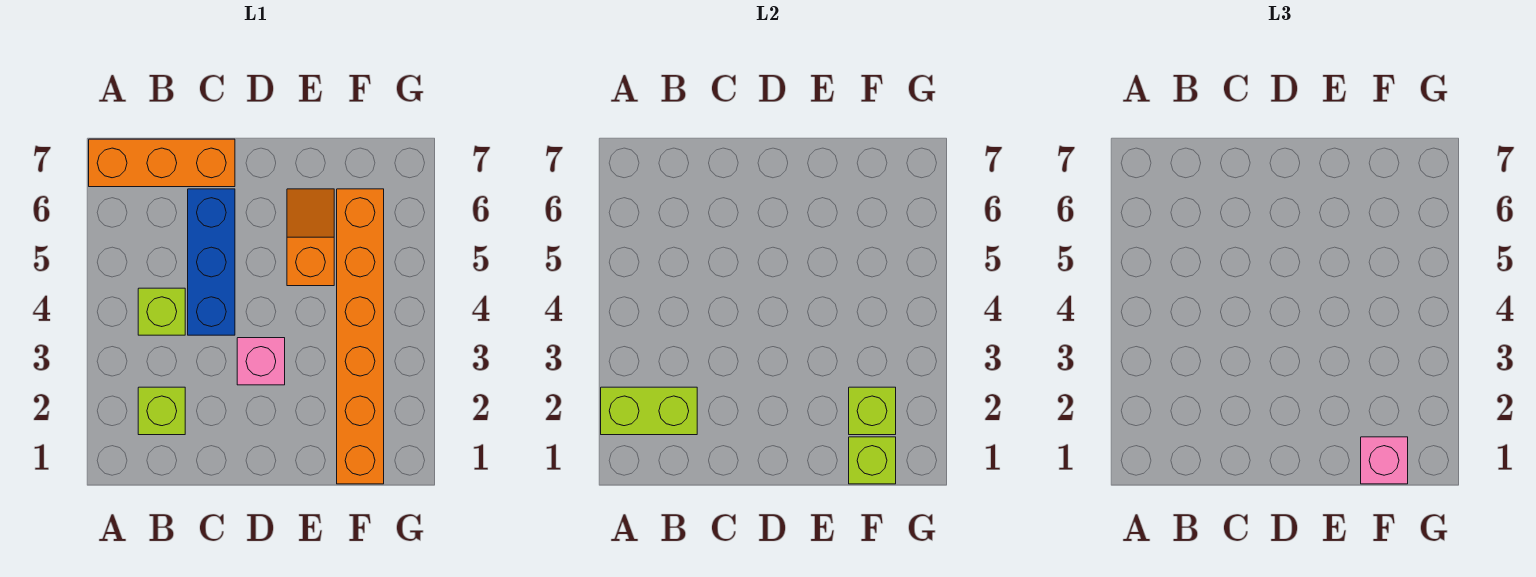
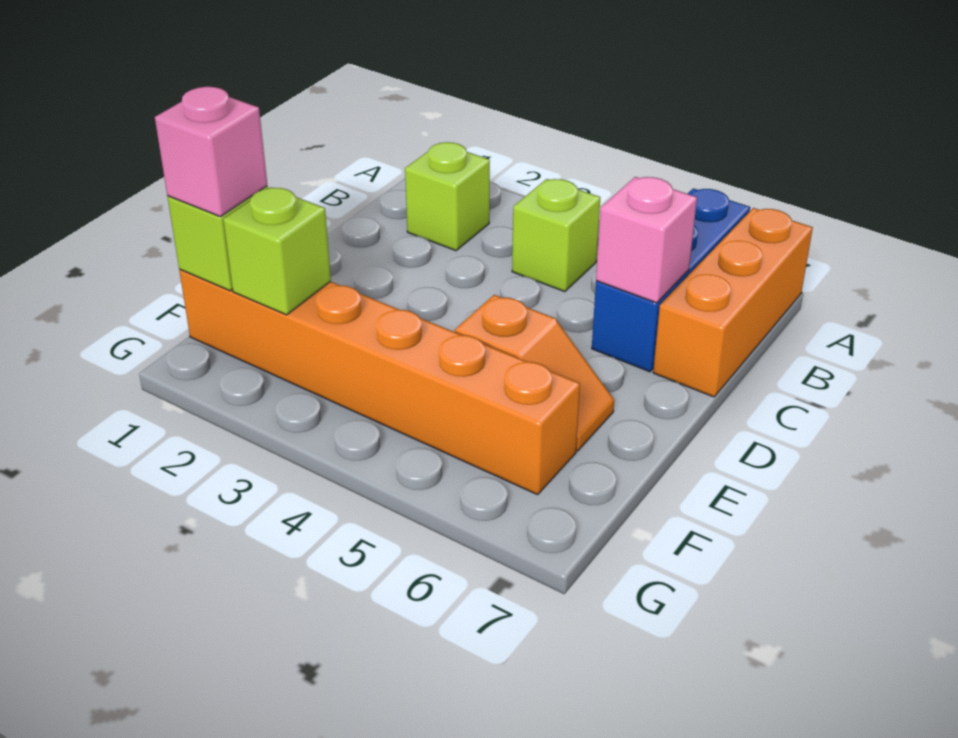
lime 1x2 brick [601,387,697,435] -> none
blue 1x3 brick [188,189,235,335] -> blue 1x3 brick turned to [592,188,750,372]
pink 1x1 brick [237,338,285,385] -> pink 1x1 brick moved to [596,177,697,303]

